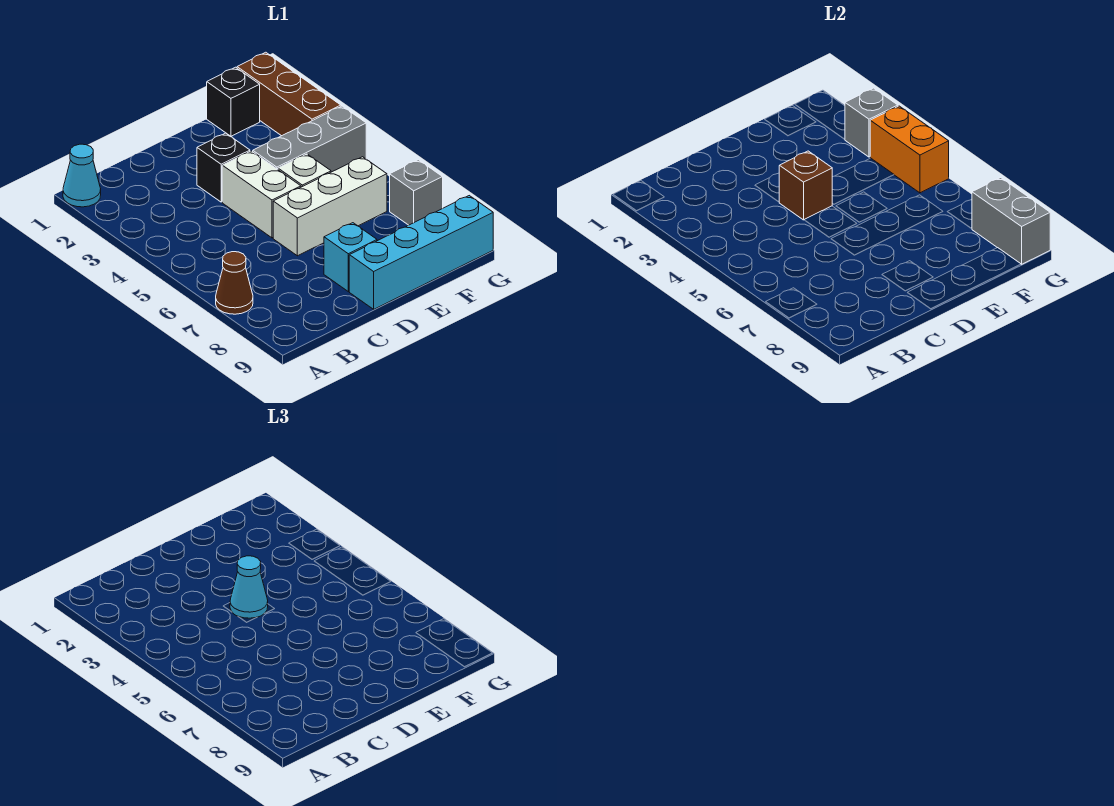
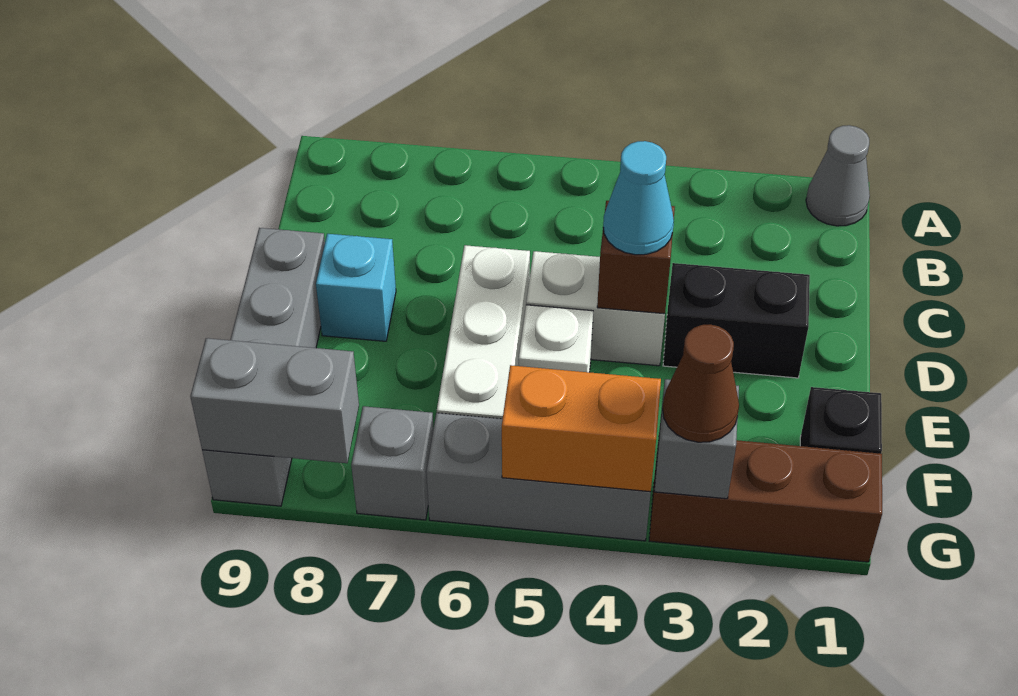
cyan 1x1 cone [63,144,101,207] -> grey 1x1 cone [806,125,870,226]
brown 1x1 cone [216,252,253,314] -> brown 1x1 cone moved to [663,325,739,442]
black 1x1 brick [197,133,250,202] -> black 1x2 brick [663,263,810,378]
cyan 1x4 brick [349,196,493,309] -> grey 1x4 brick [202,228,325,506]
grey 1x3 brick [253,106,366,172] -> grey 1x3 brick turned to [426,413,651,541]

